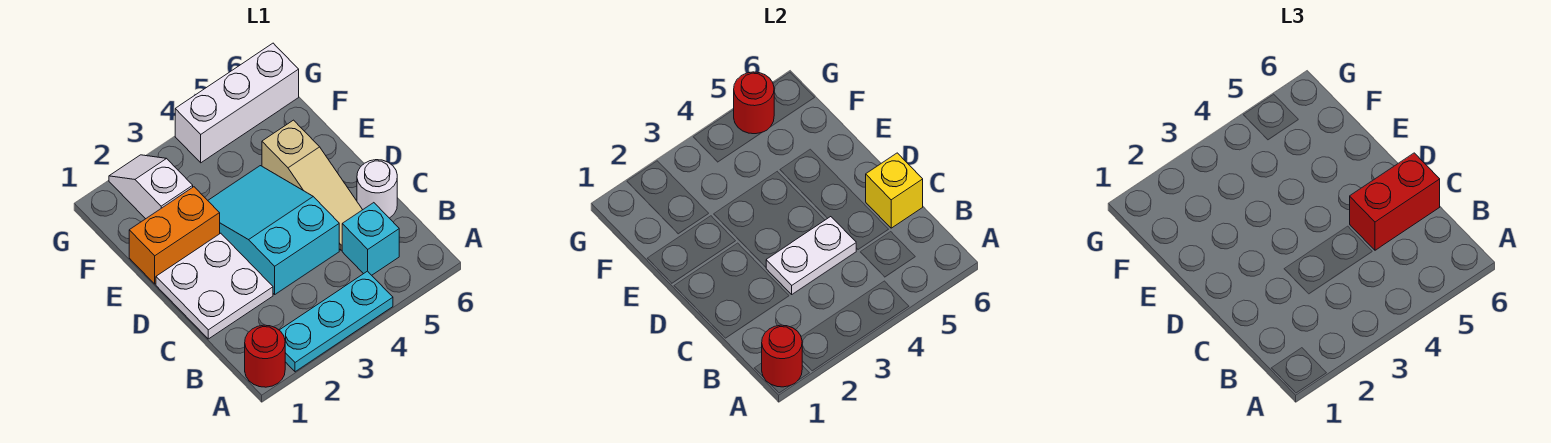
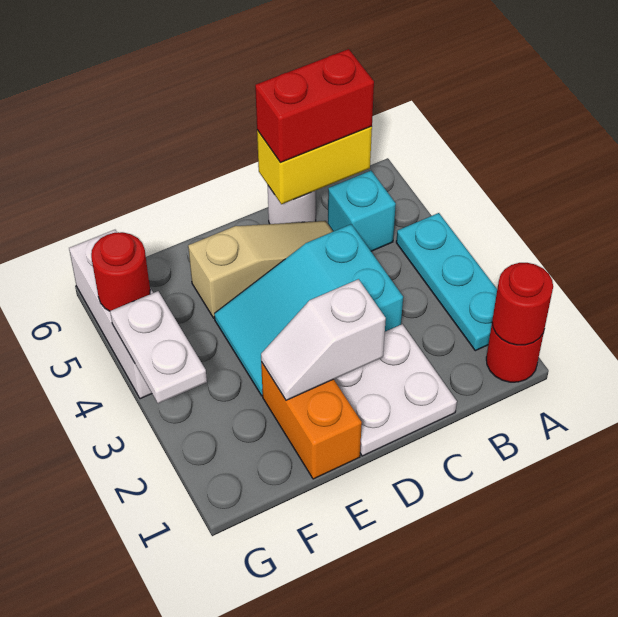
white 1x2 plate [766,217,856,294] -> white 1x2 plate moved to [110,291,207,404]
red 1x2 brick [1350,153,1440,250] -> red 1x2 brick turned to [255,49,374,162]
yellow 1x1 brick [866,153,923,228] -> yellow 1x2 brick [257,126,372,204]
white 1x2 slope [109,155,193,219] -> white 1x2 slope moved to [261,279,386,400]

